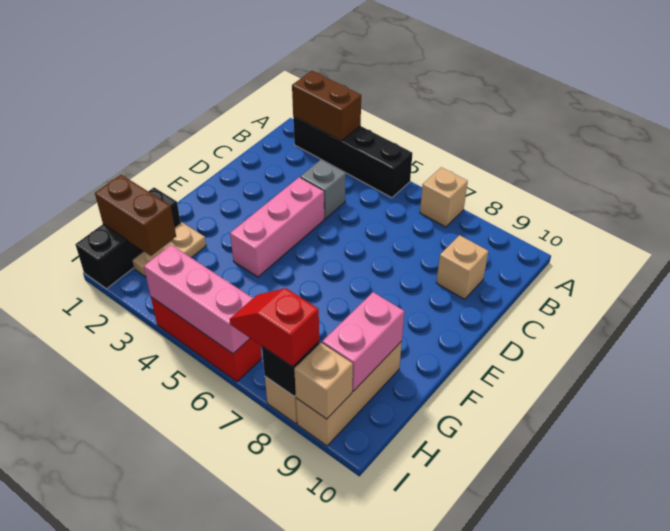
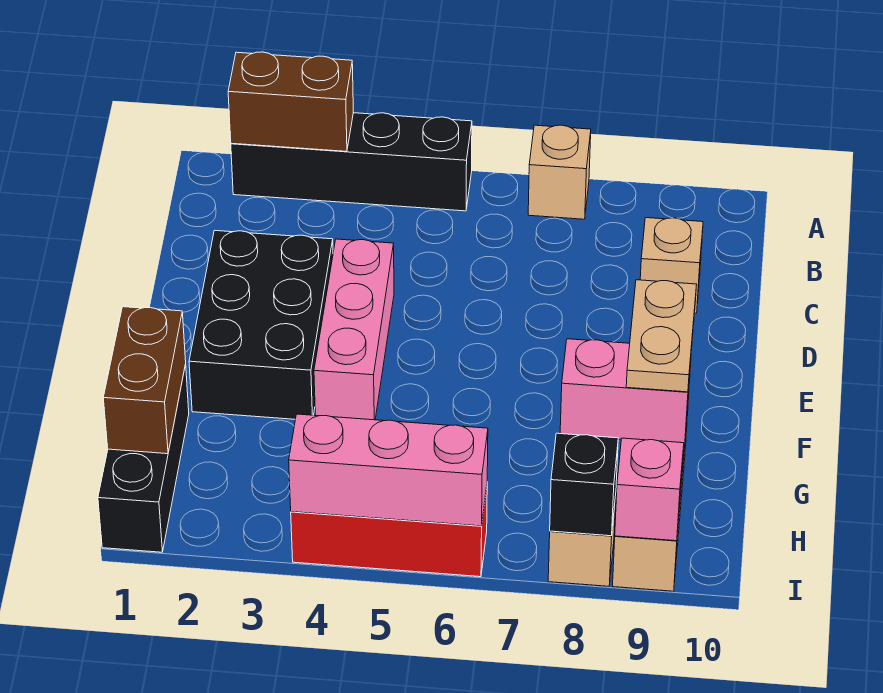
grey 1x1 brick [300,160,346,219] -> none
none -> black 2x3 brick [189,230,333,419]
tan 1x2 plate [132,222,206,277] -> tan 1x2 plate moved to [626,280,697,392]
pink 1x2 brick [322,292,404,391] -> pink 1x2 brick turned to [560,339,691,444]
brown 1x2 brick [95,175,176,256] -> brown 1x2 brick turned to [103,307,186,454]
red 1x2 slope [230,288,319,367] -> none
tan 1x1 brick [294,343,353,419] -> pink 1x1 brick [615,438,684,541]

